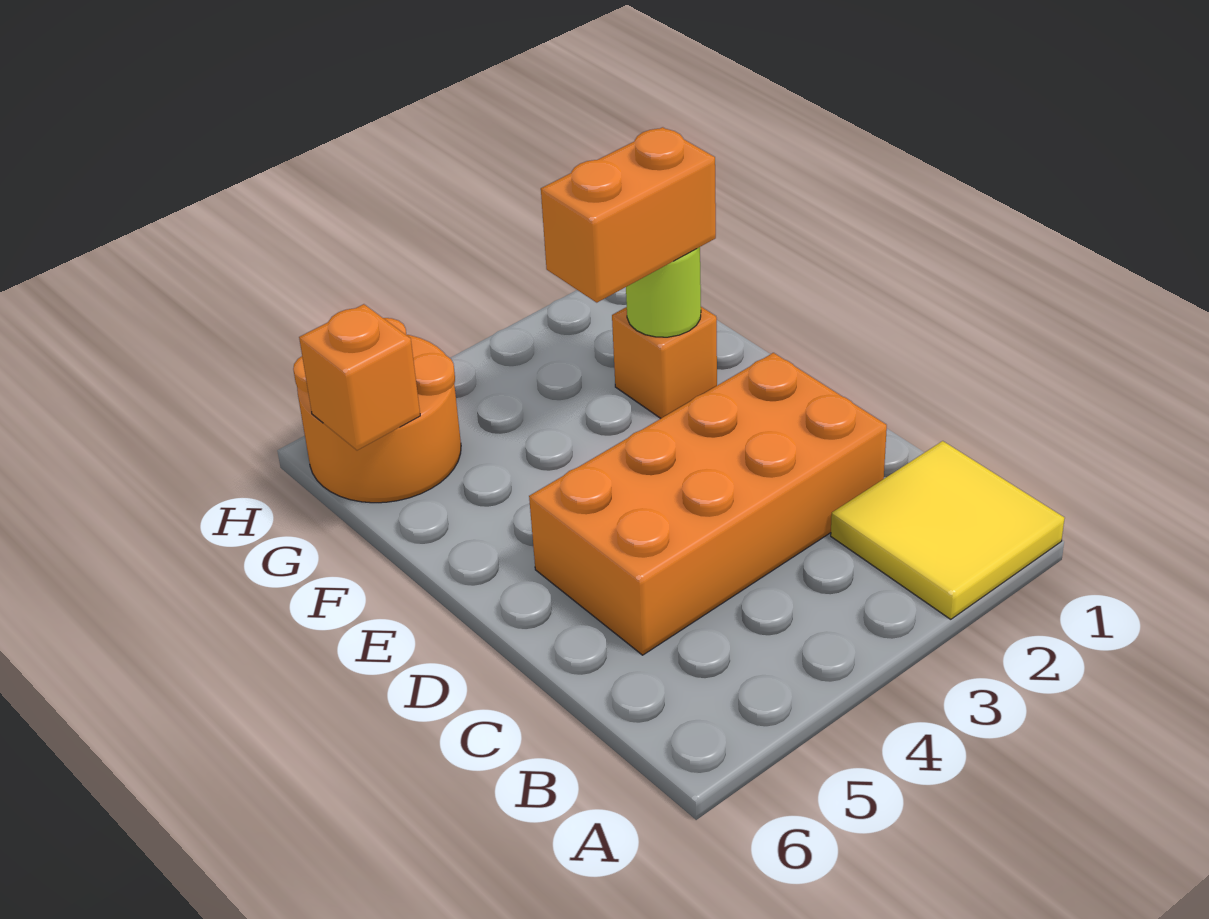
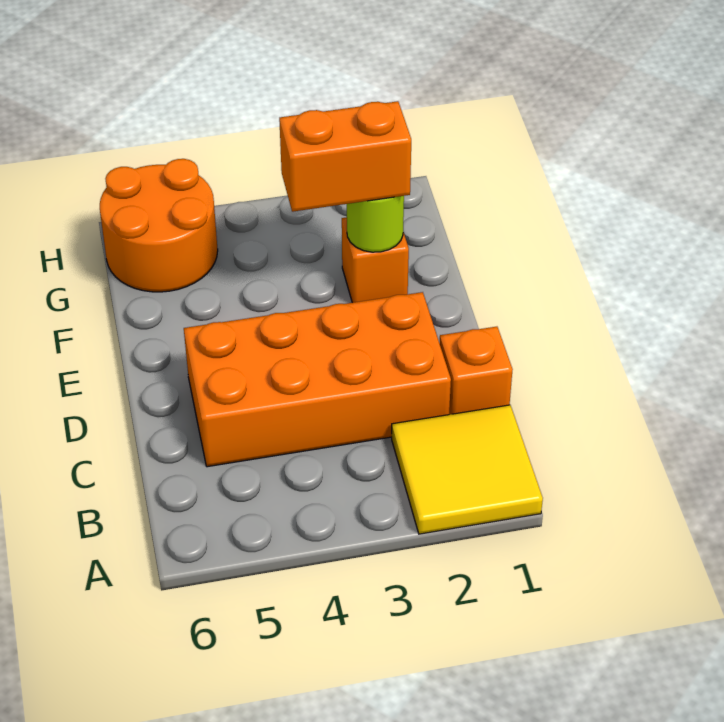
orange 1x1 brick [299,304,420,450] -> orange 1x1 brick moved to [440,327,513,415]

